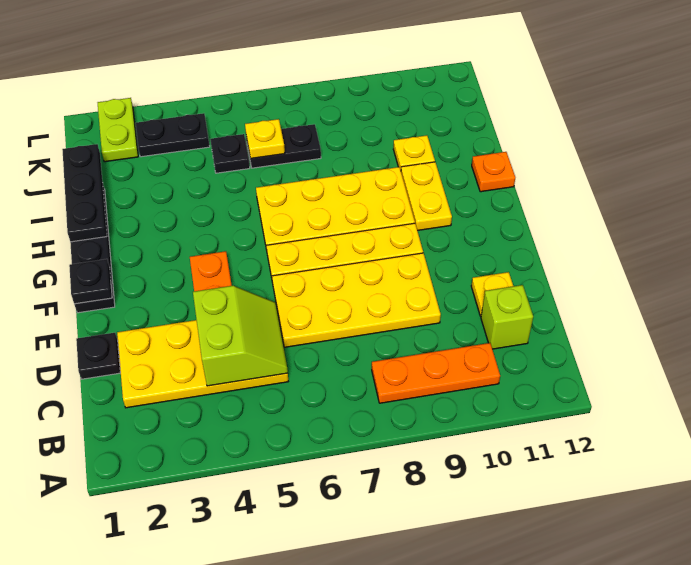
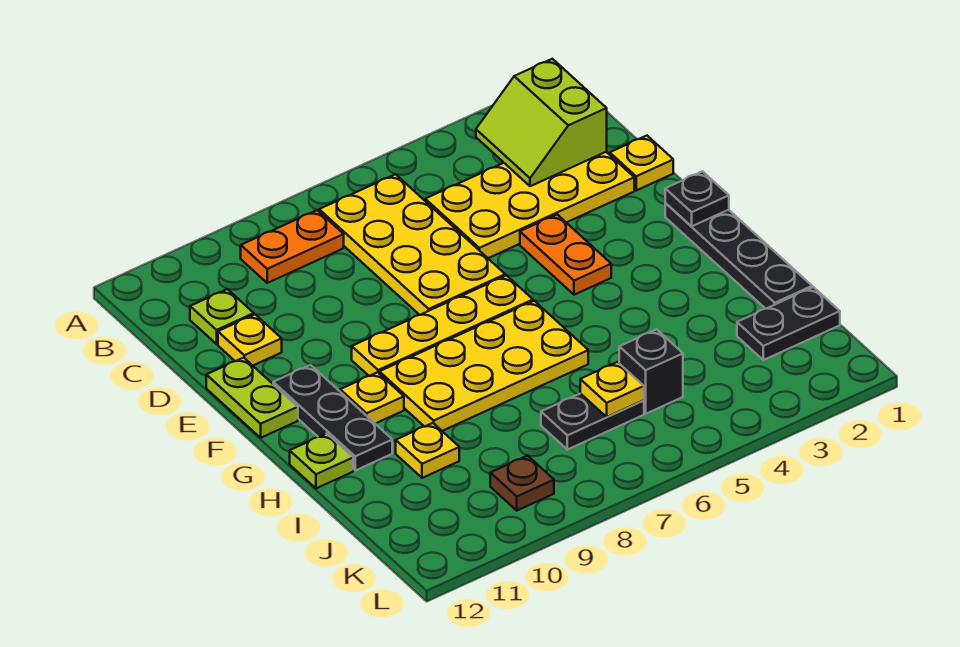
orange 1x3 plate [372,343,500,403] -> orange 1x2 plate [241,210,344,283]
lime 2x2 slope [193,286,288,386] -> lime 2x2 slope moved to [476,59,607,186]
lime 1x1 brick [481,285,533,349] -> lime 1x1 plate [190,289,254,344]
black 1x1 plate [76,333,120,379] -> yellow 1x1 plate [610,136,673,190]
yellow 2x4 plate [272,253,441,347] -> yellow 2x4 plate turned to [319,174,505,315]
yellow 1x2 plate [401,162,452,231] -> yellow 1x1 plate [340,372,404,424]
black 1x3 plate [62,144,107,242] -> black 1x3 plate moved to [273,365,392,470]
orange 1x1 plate [472,152,515,192] -> lime 1x1 plate [290,433,353,488]
black 1x1 plate [210,134,250,173] -> black 1x1 brick [619,329,683,414]
lime 1x2 plate [98,98,138,162] -> lime 1x2 plate moved to [206,358,298,438]
black 1x2 plate [135,113,210,157] -> black 1x2 plate moved to [737,287,840,360]
none -> brown 1x1 plate [490,456,554,510]

